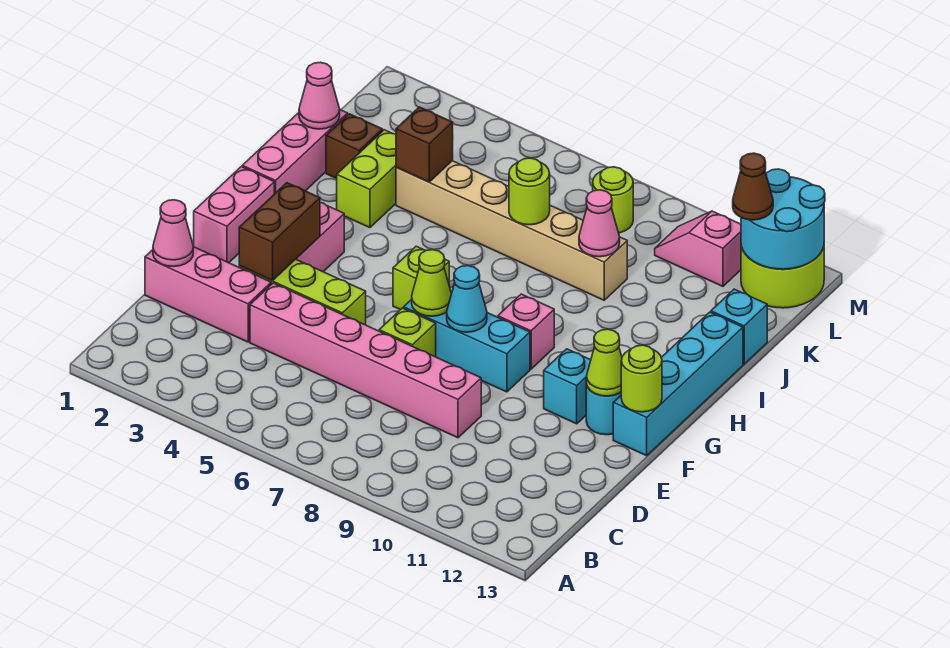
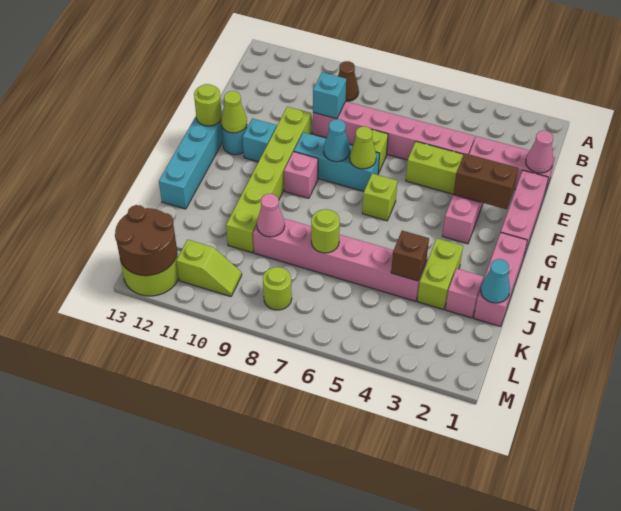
brown 1x2 brick [239,183,320,281] -> brown 1x2 brick turned to [453,153,518,209]
none -> lime 1x6 brick [226,107,311,253]
pink 1x2 brick [193,167,274,263] -> pink 1x3 brick [501,170,548,256]
pink 1x1 cone [299,62,340,129] -> cyan 1x1 cone [481,259,510,303]
brown 1x1 brick [326,114,383,179] -> pink 1x1 brick [445,269,483,318]
tan 1x6 brick [396,161,627,300] -> pink 1x6 brick [253,219,426,301]
cyan 1x1 brick [711,289,767,364] -> cyan 1x1 brick moved to [313,72,346,119]
pink 1x2 slope [655,211,741,286] -> lime 1x2 slope [176,240,242,297]
cyan 2x2 round brick [741,169,825,269] -> brown 2x2 round brick [115,205,177,276]
brown 1x1 cone [733,153,773,220] -> brown 1x1 cone moved to [338,61,359,101]

